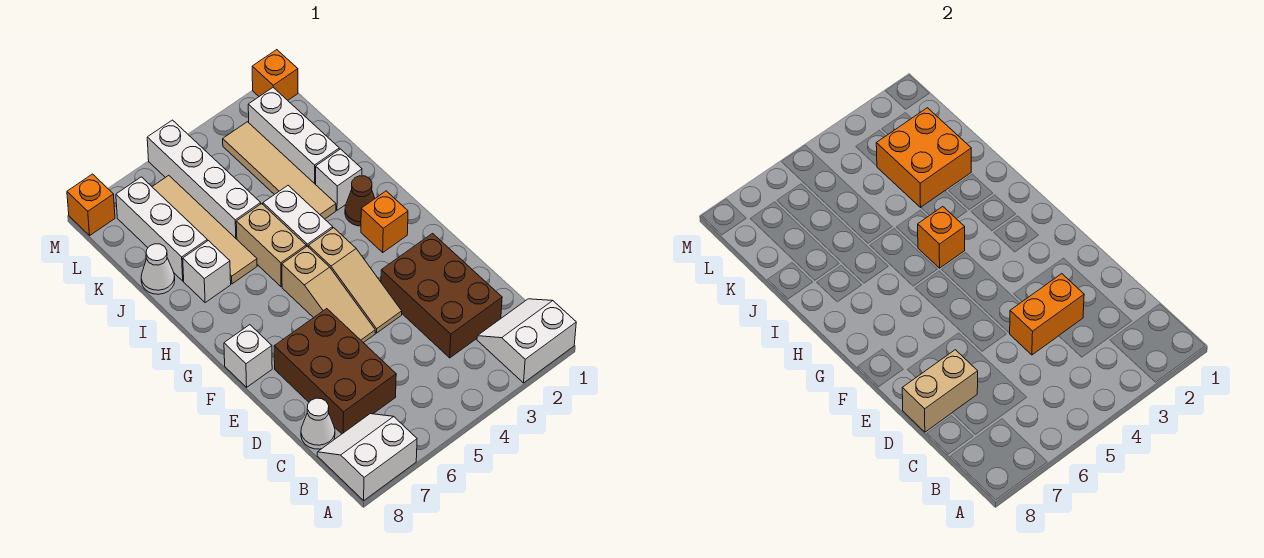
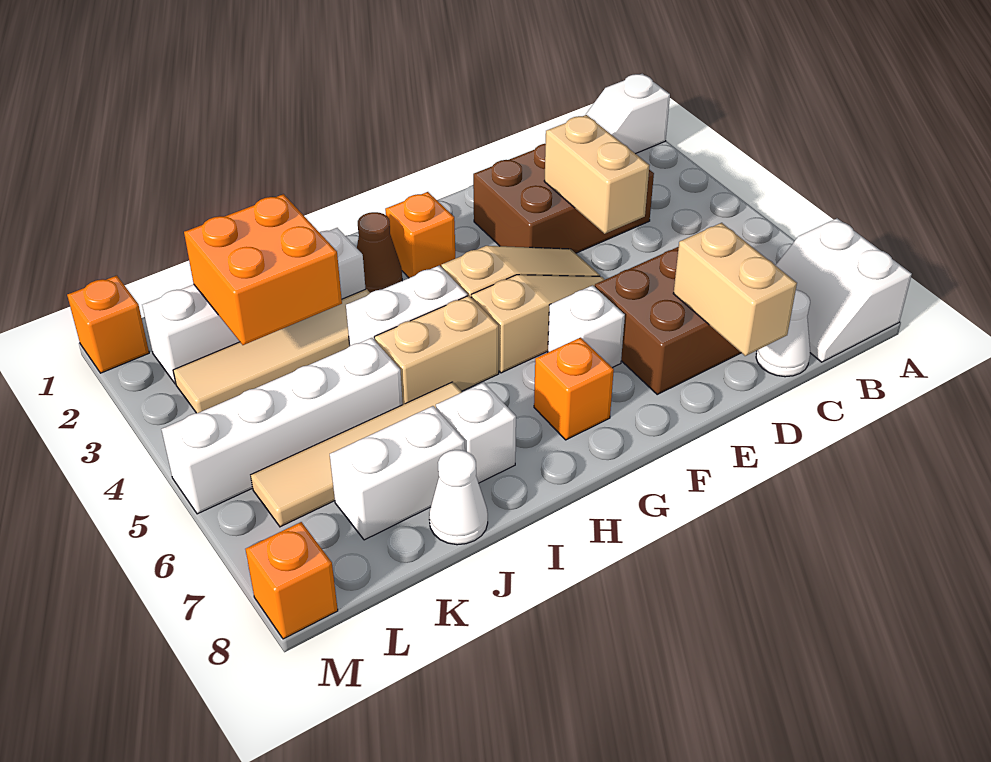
white 2x2 slope [477,299,576,383] -> white 1x2 slope [586,74,670,154]
orange 1x2 brick [1010,274,1084,355] -> tan 1x2 brick [544,115,650,234]
white 1x1 brick [224,325,272,387] -> white 1x1 brick moved to [548,285,625,368]
orange 1x1 brick [918,207,965,268] -> orange 1x1 brick moved to [534,338,614,440]
white 1x3 brick [116,177,207,281] -> white 1x2 brick [330,406,465,540]

